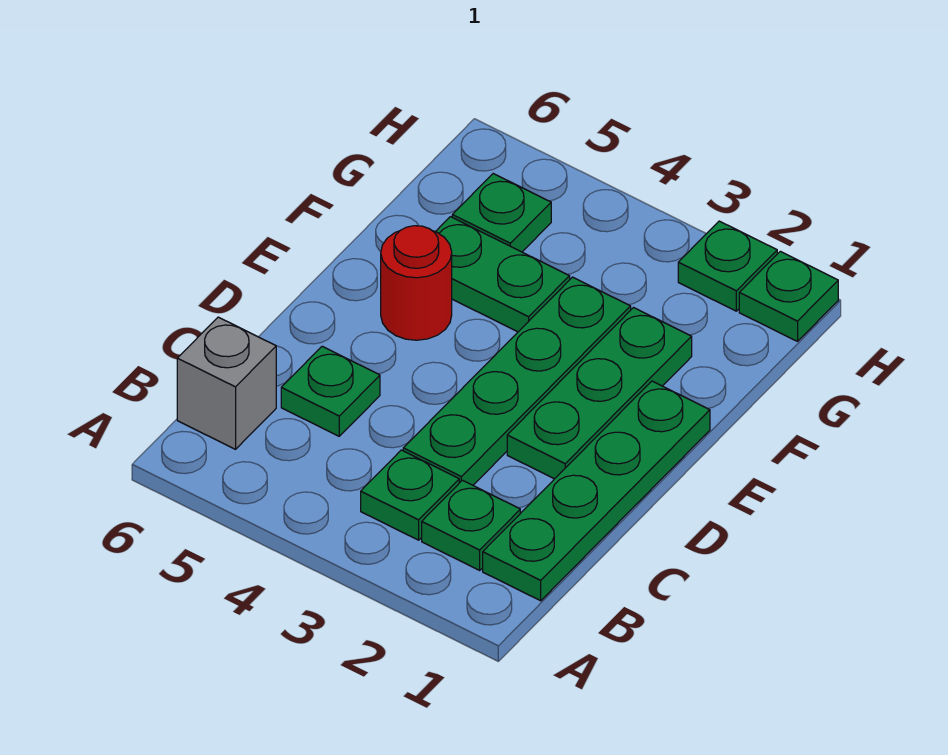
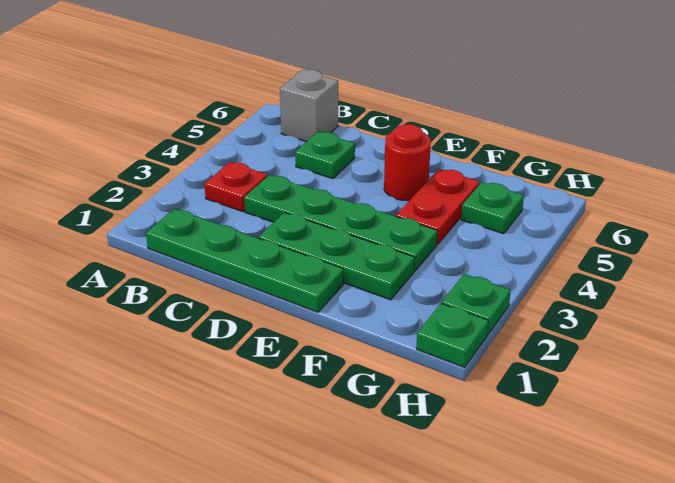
green 1x1 plate [422,480,520,570] -> none
green 1x1 plate [361,450,459,540] -> red 1x1 plate [204,162,267,212]
green 1x2 plate [436,217,570,332] -> red 1x2 plate [396,169,480,244]

